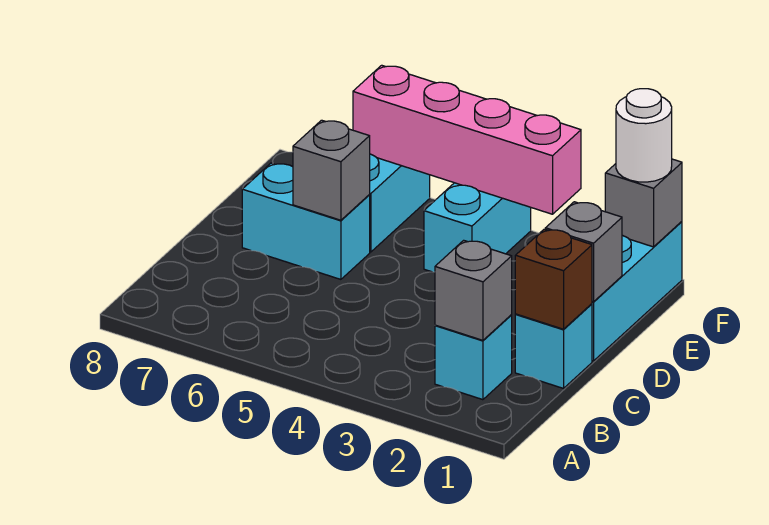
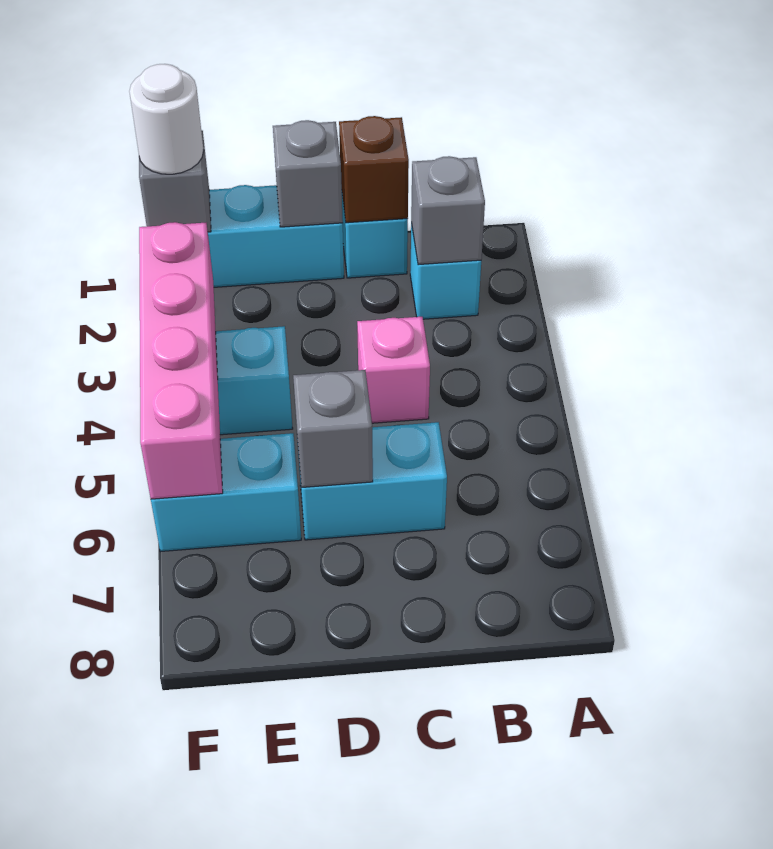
none -> pink 1x1 brick [357,317,430,423]
cyan 1x2 brick [242,163,370,279] -> cyan 1x2 brick turned to [297,422,447,540]

